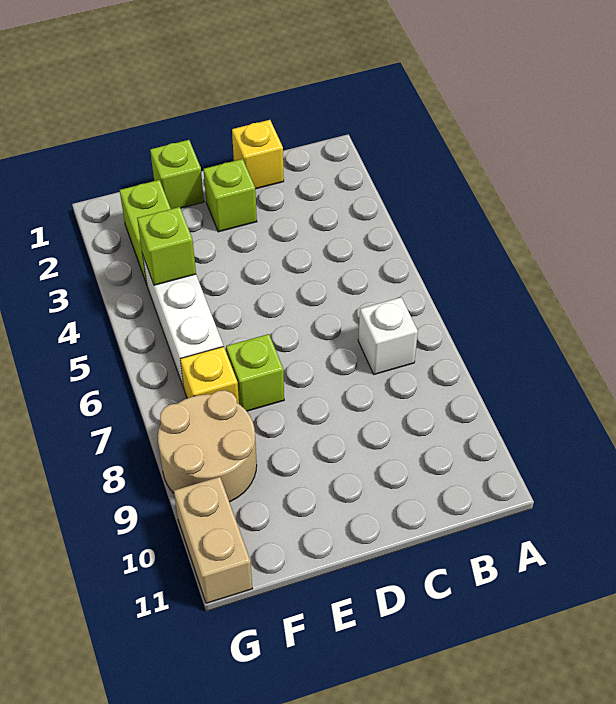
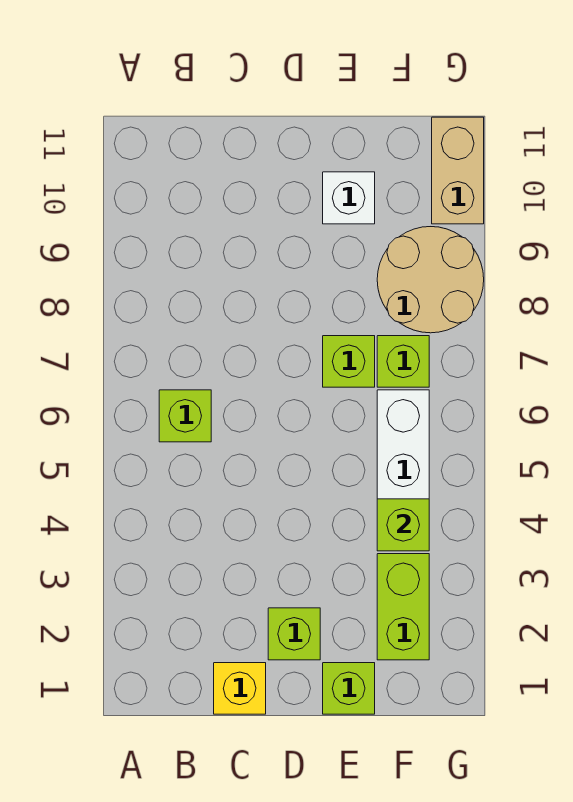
none -> lime 1x1 brick [159,390,211,442]
white 1x1 brick [358,297,418,375] -> white 1x1 brick moved to [323,172,375,224]
yellow 1x1 brick [180,346,239,404] -> lime 1x1 brick [377,336,429,387]

